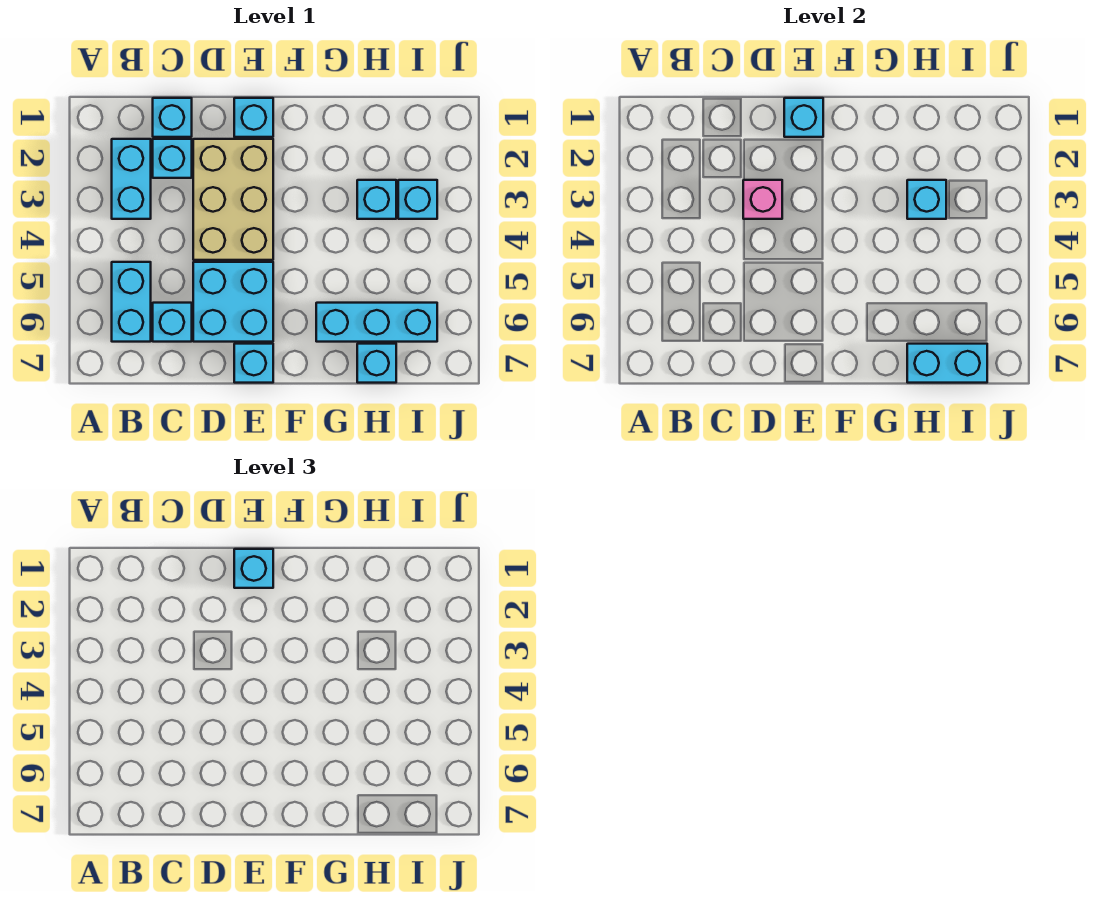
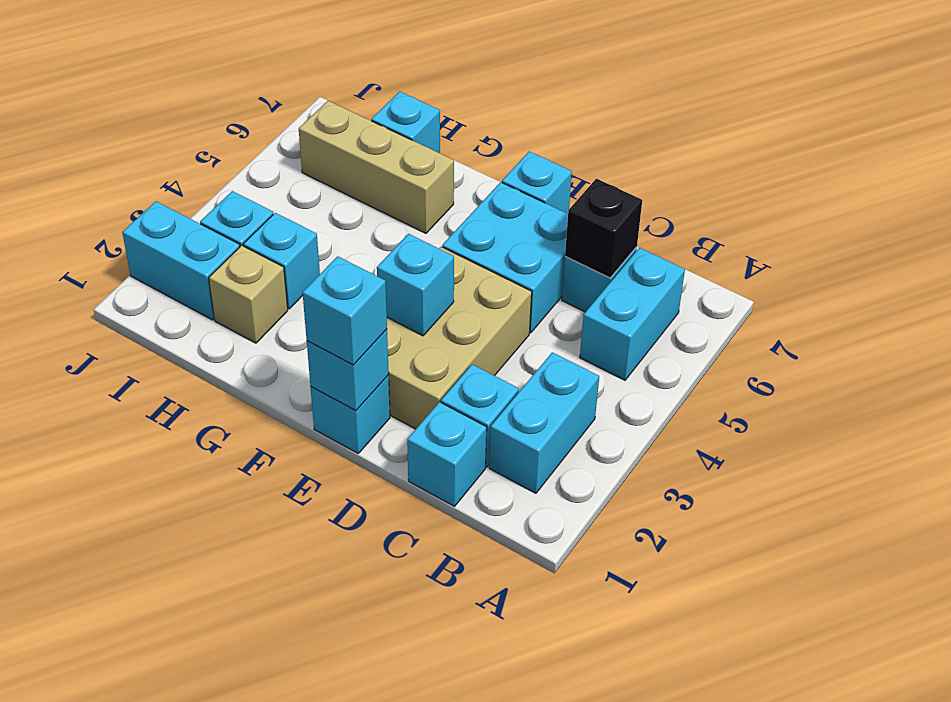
none -> black 1x1 brick [565,179,642,278]
pink 1x1 brick [743,180,782,219] -> none
cyan 1x3 brick [316,303,437,342] -> tan 1x3 brick [299,101,454,233]
none -> tan 1x1 brick [209,245,288,343]
cyan 1x1 brick [907,180,946,219] -> cyan 1x1 brick moved to [377,234,454,336]
cyan 1x2 brick [907,344,987,383] -> cyan 1x2 brick moved to [122,201,240,320]

